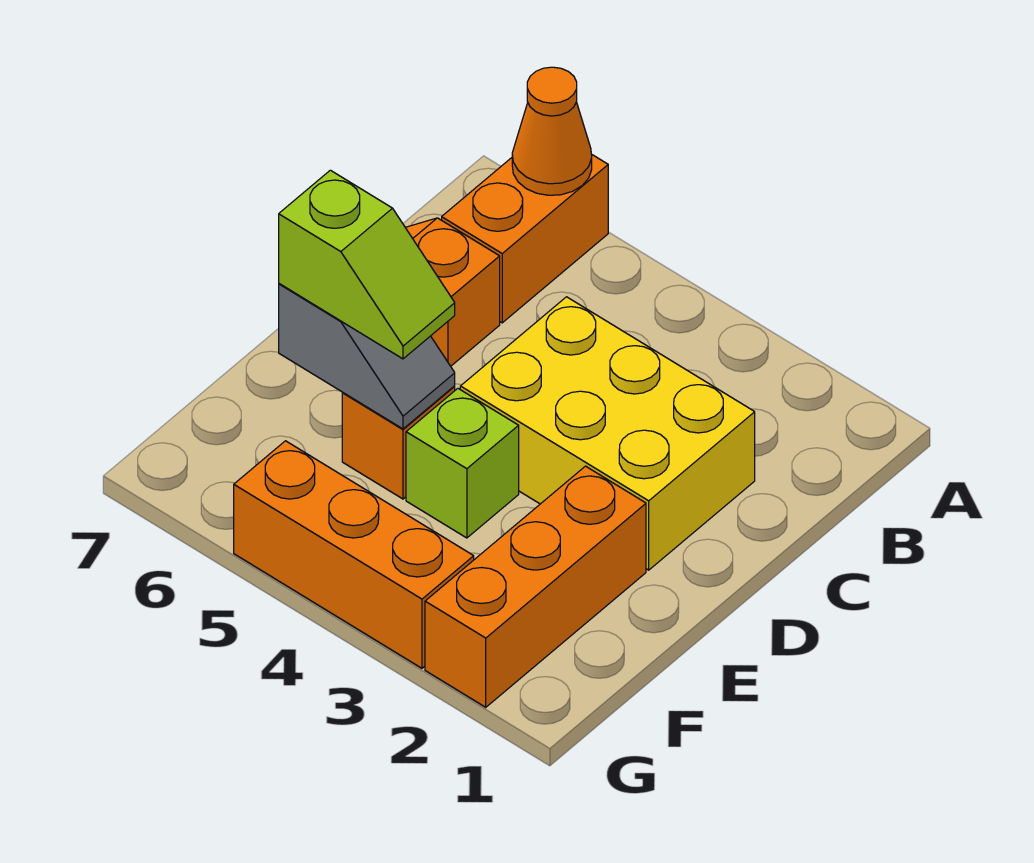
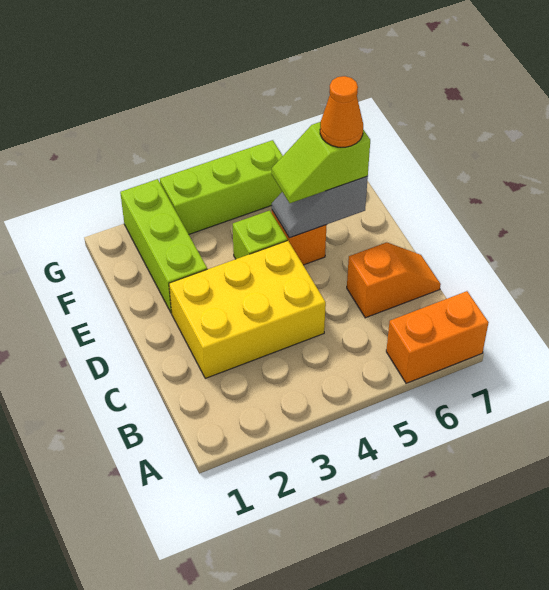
orange 1x2 brick [442,155,608,323] -> orange 1x2 brick turned to [386,291,489,383]
orange 1x1 cone [512,67,592,195] -> orange 1x1 cone moved to [320,76,363,147]
orange 1x3 brick [425,466,646,707] -> lime 1x3 brick [120,179,207,313]
orange 1x3 brick [234,441,474,668] -> lime 1x3 brick [160,140,283,234]

